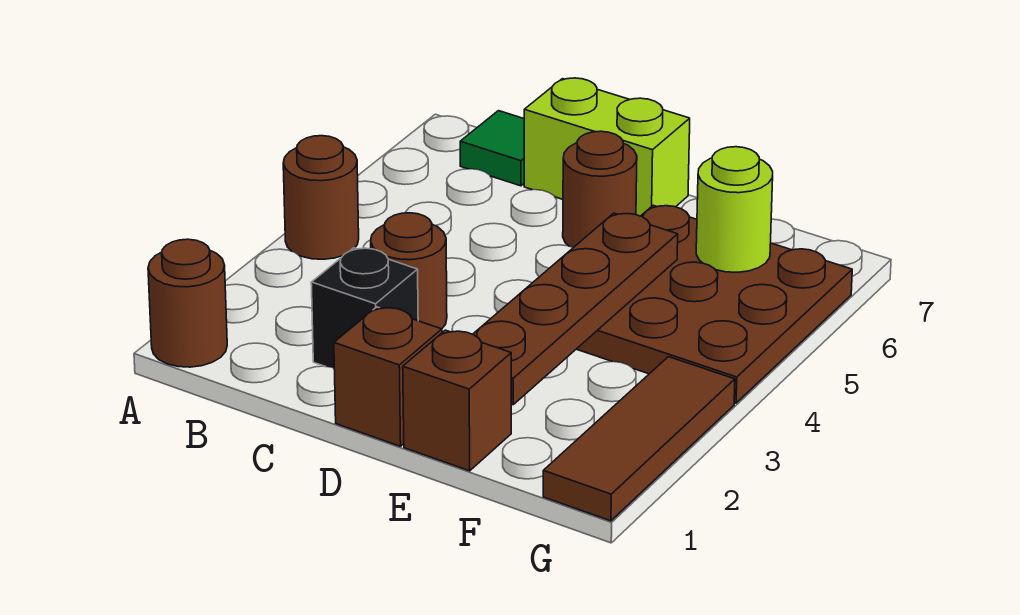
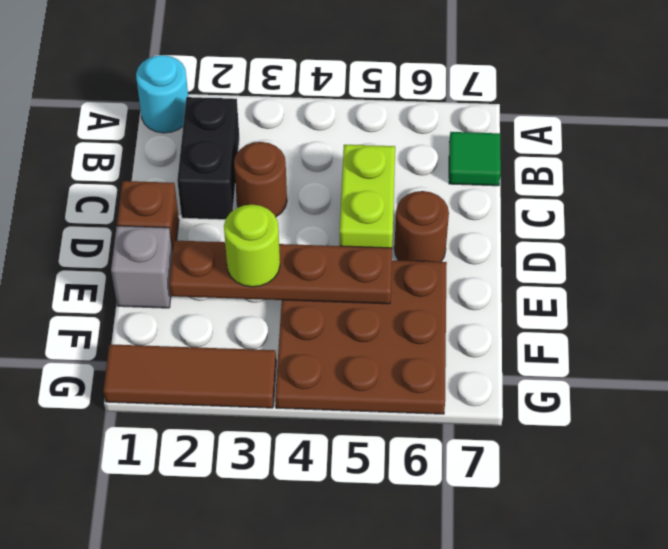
brown 1x1 round brick [148,239,227,367] -> cyan 1x1 round brick [136,55,188,133]
brown 1x1 round brick [283,136,359,259] -> none
black 1x1 brick [311,248,418,368] -> black 1x2 brick [177,97,239,220]
lime 1x2 brick [524,78,690,216] -> lime 1x2 brick moved to [340,145,395,248]
brown 1x1 brick [403,330,511,471] -> grey 1x1 brick [111,226,173,308]
lime 1x1 round brick [696,147,773,272] -> lime 1x1 round brick moved to [224,205,280,287]

